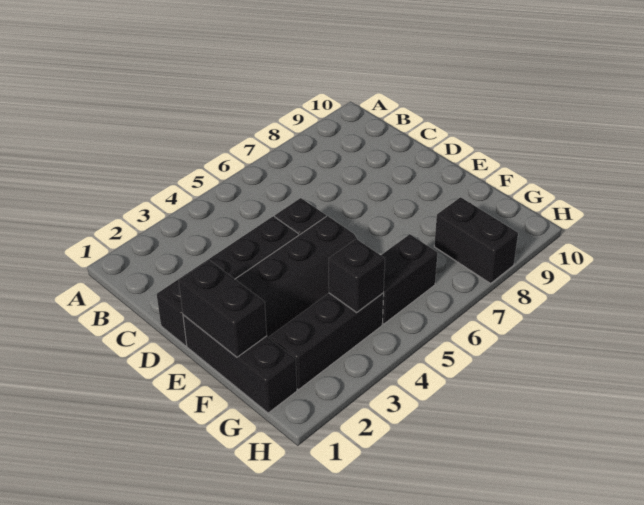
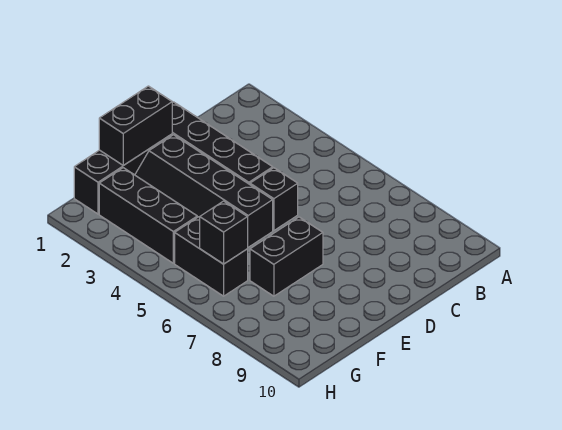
black 1x1 brick [329,239,385,312] -> black 1x1 brick moved to [200,201,248,264]
black 1x2 brick [434,197,518,283] -> black 1x2 brick moved to [250,217,323,296]

